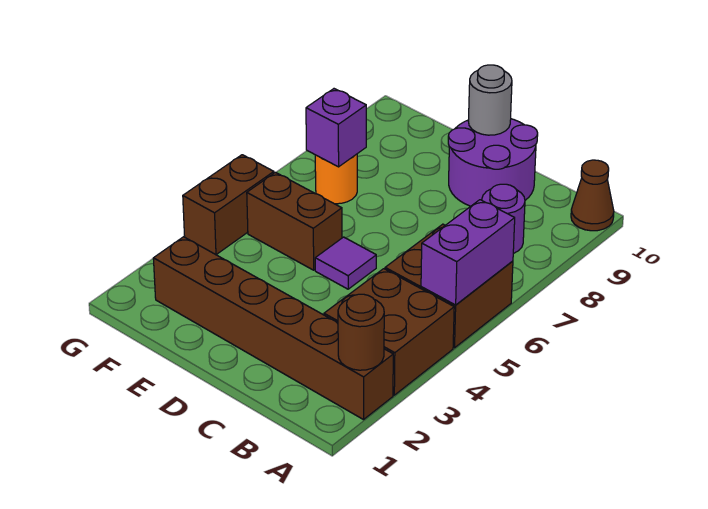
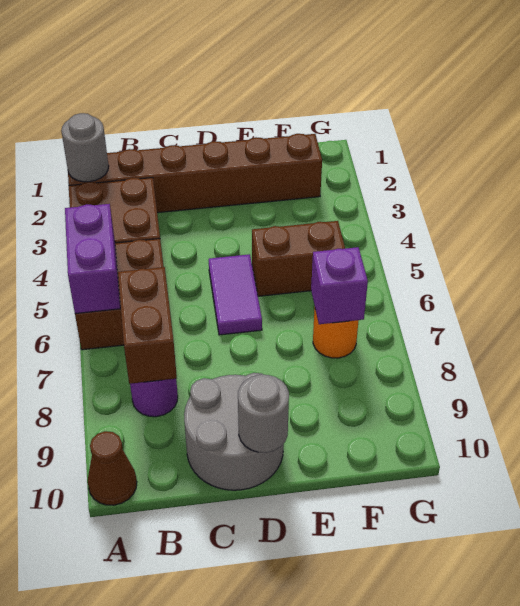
brown 1x1 round brick [338,294,384,370] -> grey 1x1 round brick [61,113,109,182]
purple 2x2 round brick [448,119,538,206] -> grey 2x2 round brick [184,373,284,490]
purple 1x1 tile [315,237,376,289] -> purple 1x2 tile [209,254,262,335]
brown 1x2 brick [183,155,274,255] -> brown 1x2 brick moved to [118,267,177,384]

